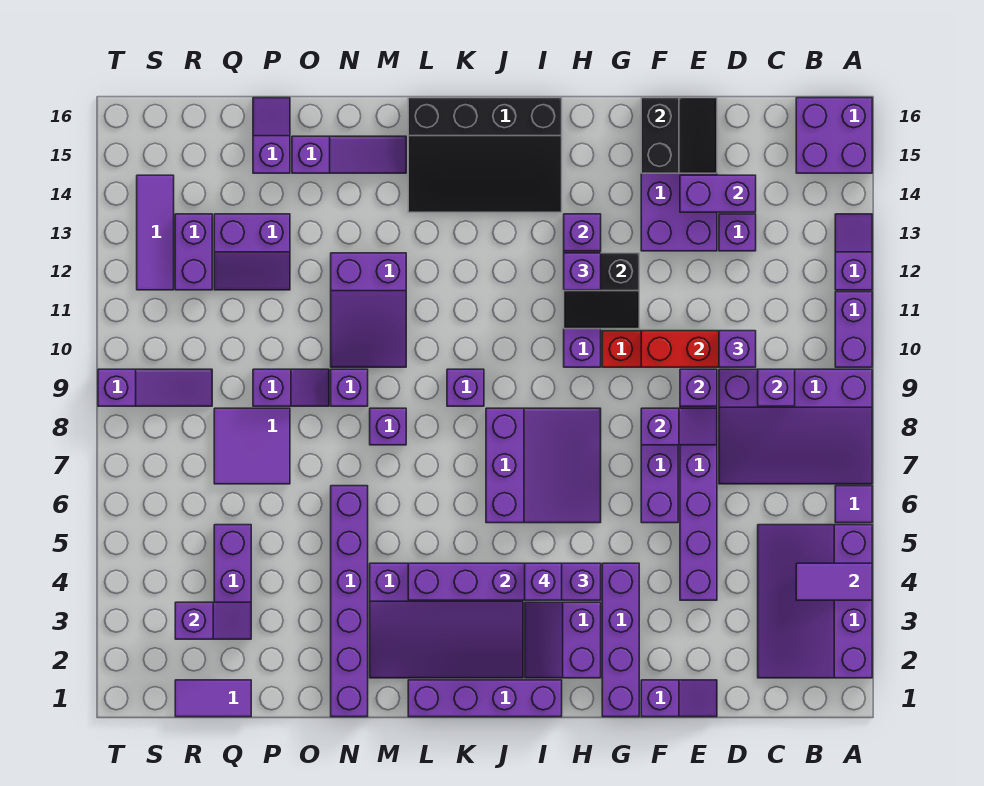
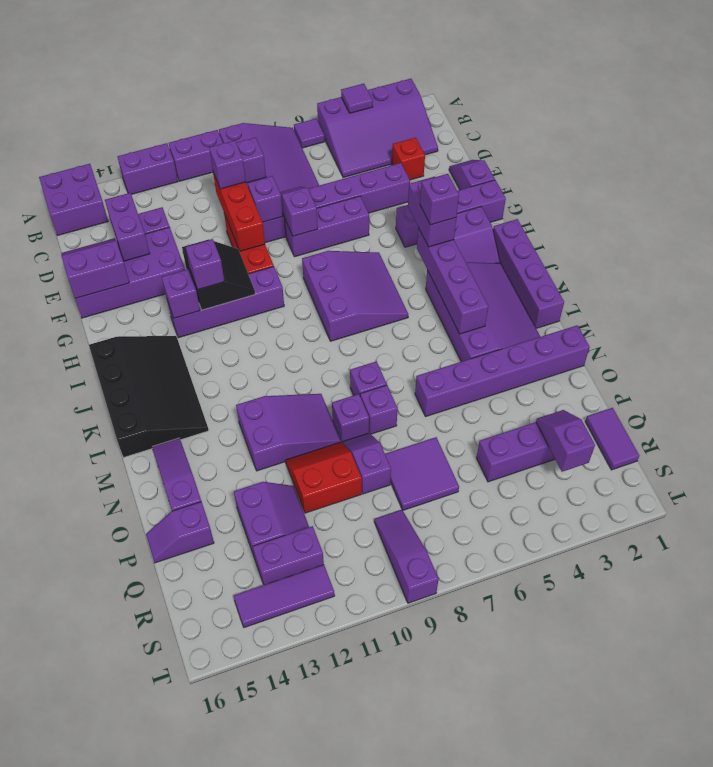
purple 1x2 tile [796,563,872,600] -> purple 1x1 tile [341,84,373,113]
purple 1x2 slope [835,214,872,290] -> purple 1x2 brick [117,143,178,194]
none -> red 1x1 brick [392,138,425,180]
black 2x2 slope [641,98,717,173] -> purple 2x2 slope [61,238,129,298]
purple 3x3 slope [486,408,601,523] -> purple 3x3 slope turned to [302,251,408,341]
purple 1x1 brick [447,369,484,406] -> purple 1x1 brick moved to [360,385,398,434]
none -> red 2x2 slope [285,442,362,513]

